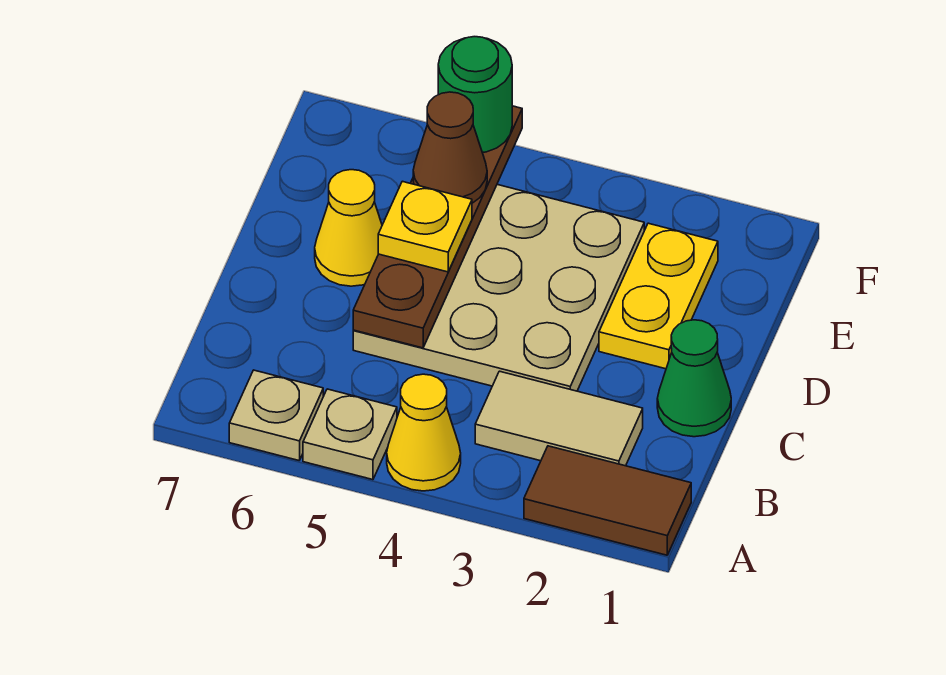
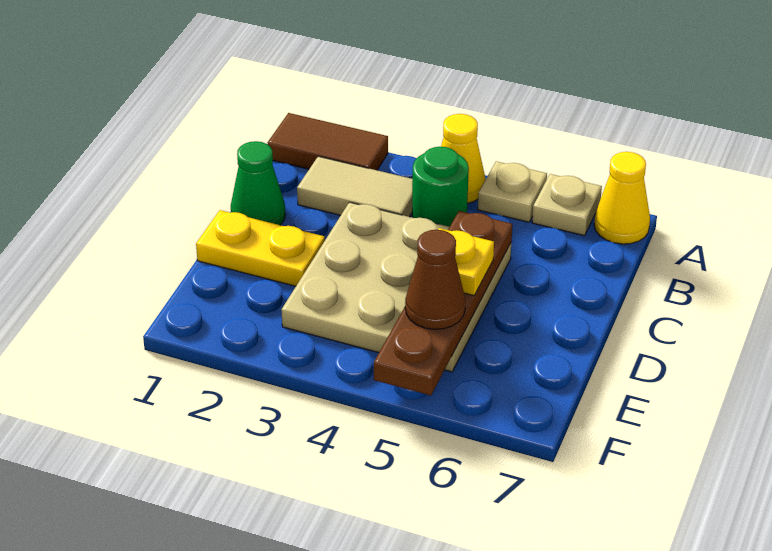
yellow 1x2 plate [599,223,718,369] -> yellow 1x2 plate turned to [196,210,325,286]
yellow 1x1 cone [315,170,382,286] -> yellow 1x1 cone moved to [594,152,650,244]
green 1x1 round brick [438,37,512,152] -> green 1x1 round brick moved to [412,147,469,227]

